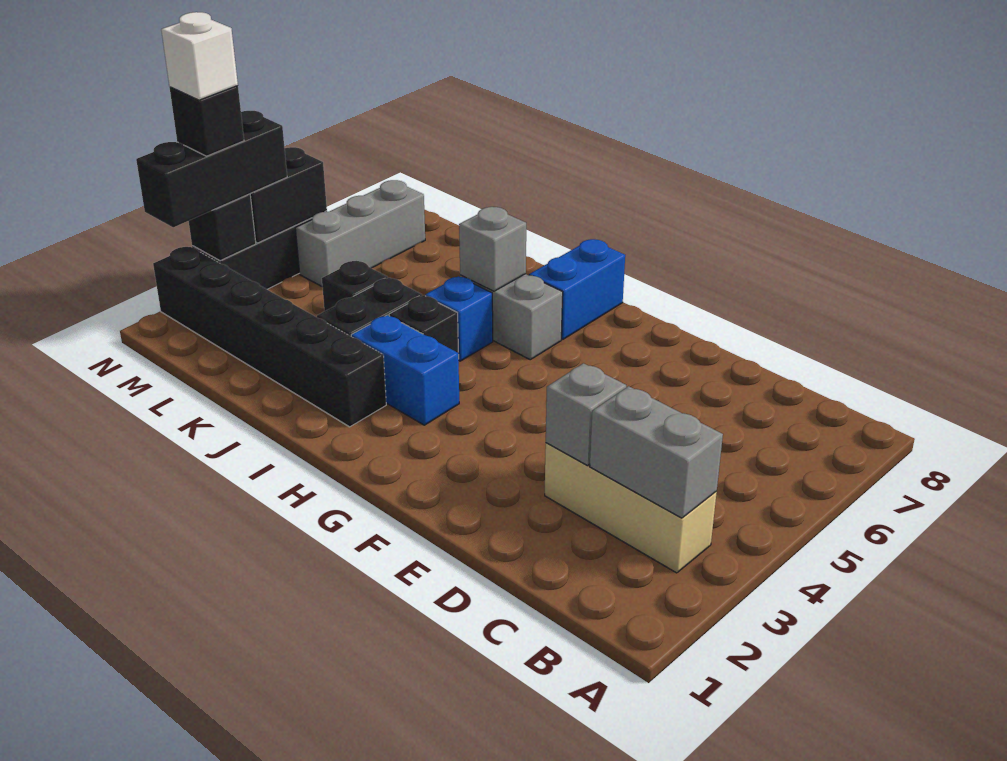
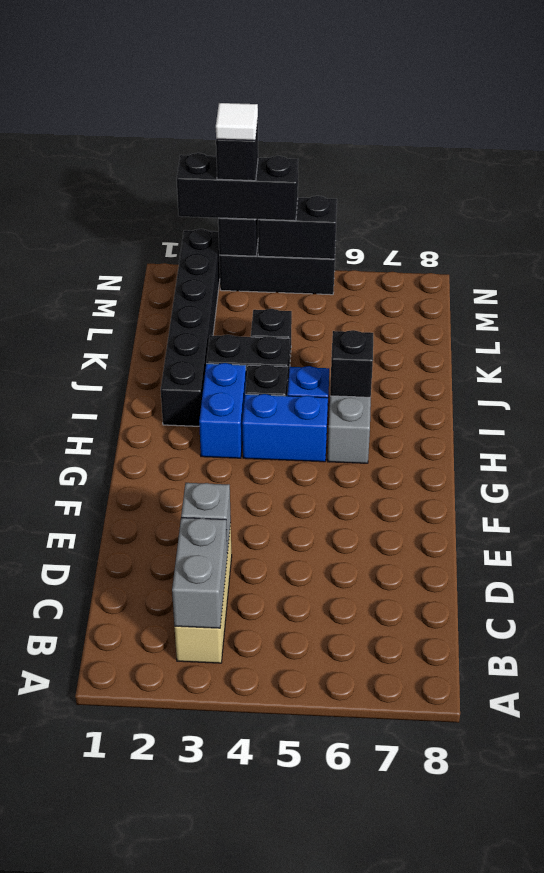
blue 1x2 brick [529,239,625,339] -> blue 1x2 brick moved to [242,394,328,462]
grey 1x1 brick [459,207,526,291] -> black 1x1 brick [330,330,373,397]
grey 1x3 brick [295,180,425,286] -> none
white 1x1 brick [161,12,238,100] -> white 1x1 tile [216,103,258,140]

